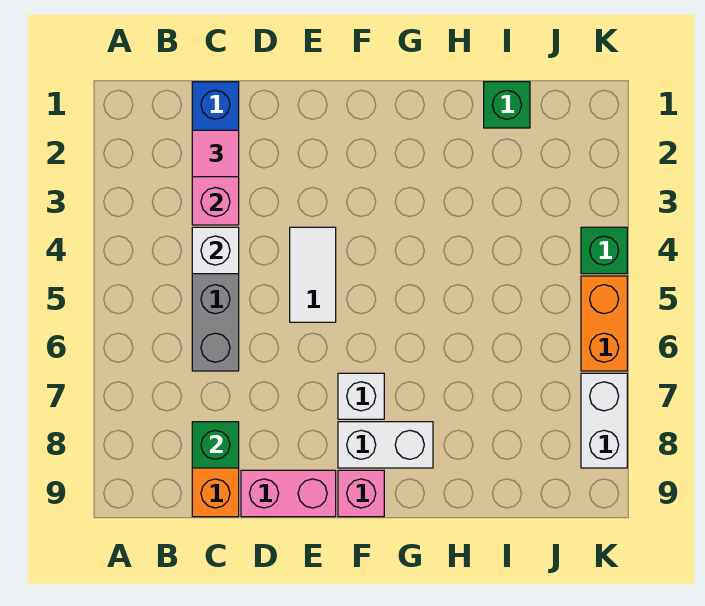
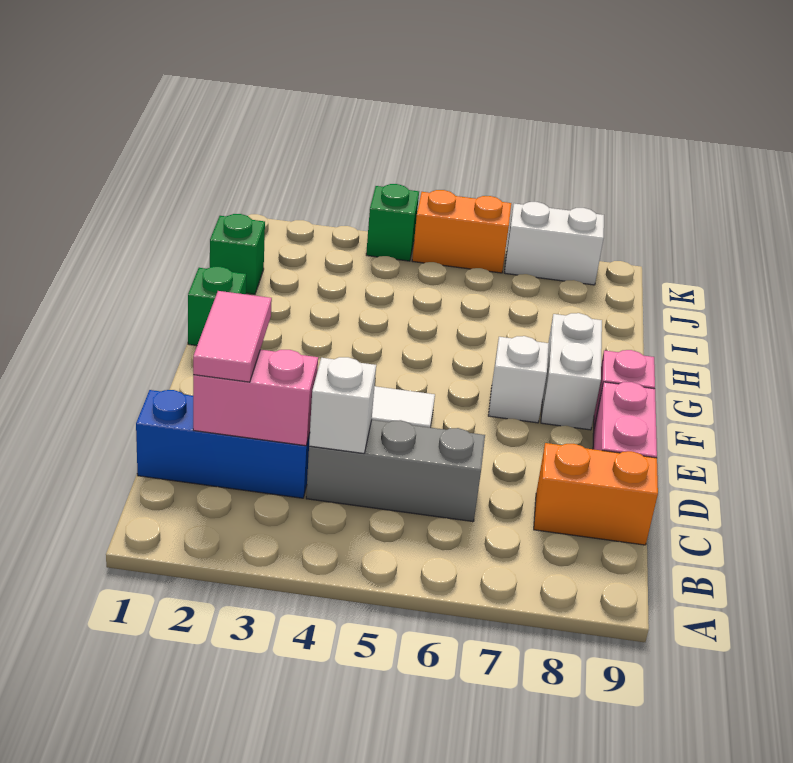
pink 1x1 tile [192,130,239,177] -> pink 1x2 tile [193,291,272,382]
green 1x1 brick [192,422,239,468] -> green 1x1 brick moved to [188,267,246,346]

